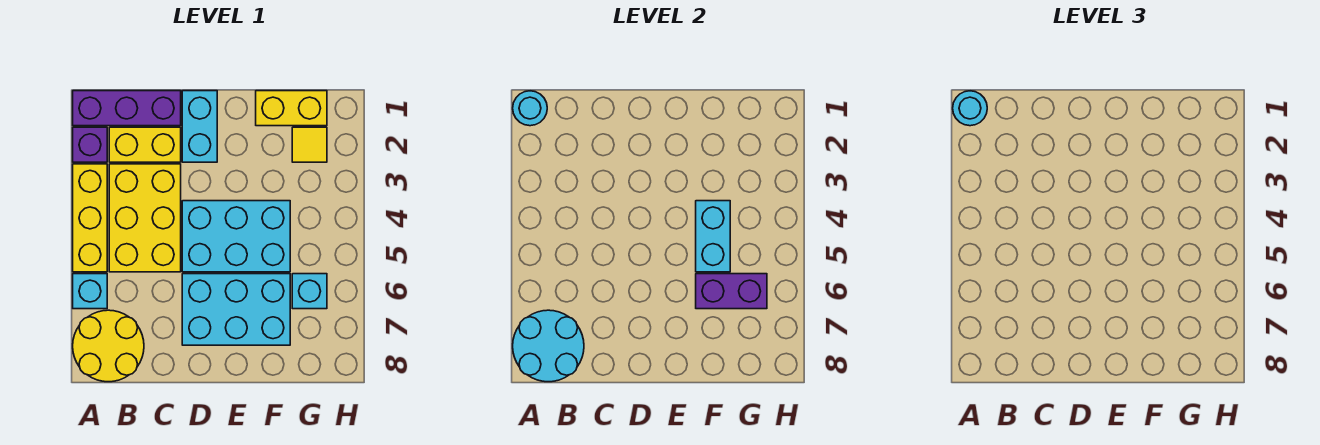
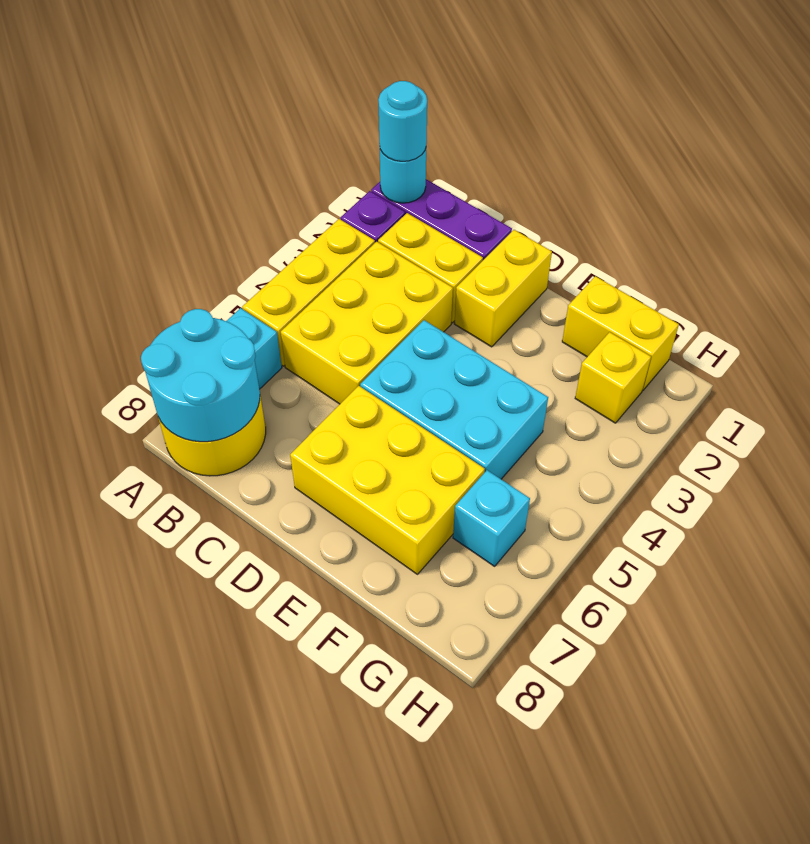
cyan 1x2 brick [182,91,217,162] -> yellow 1x2 brick [455,230,552,347]
cyan 2x3 brick [182,274,290,345] -> yellow 2x3 brick [290,386,485,574]
cyan 1x2 brick [696,201,730,272] -> none
purple 1x2 brick [696,274,767,309] -> none
yellow 1x1 tile [292,127,327,162] -> yellow 1x1 brick [575,332,651,423]

